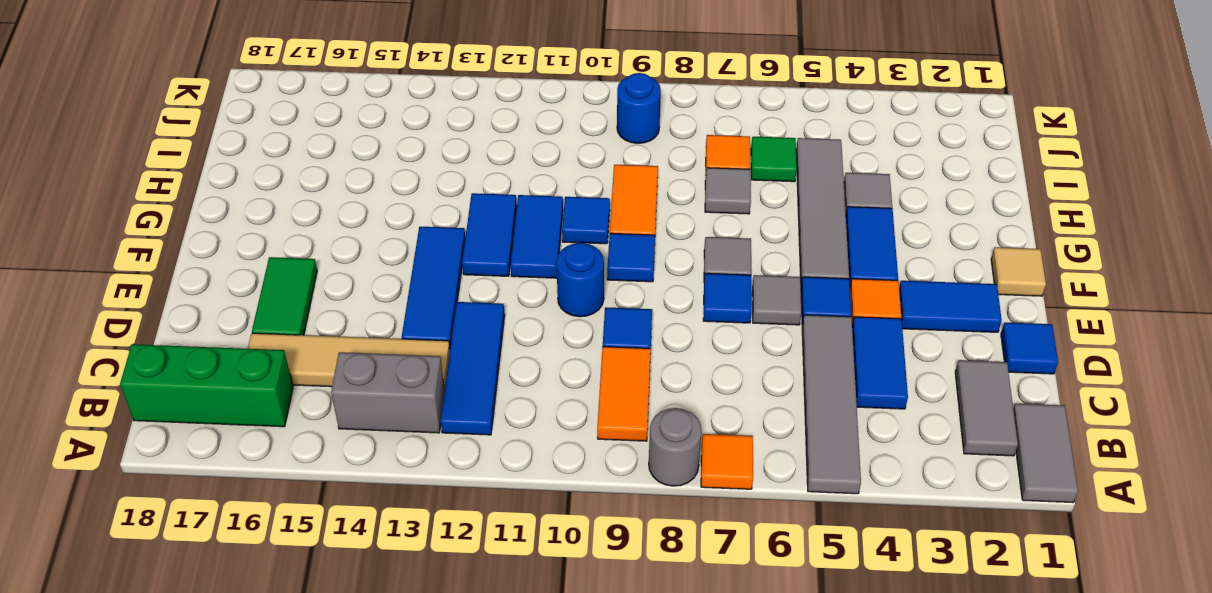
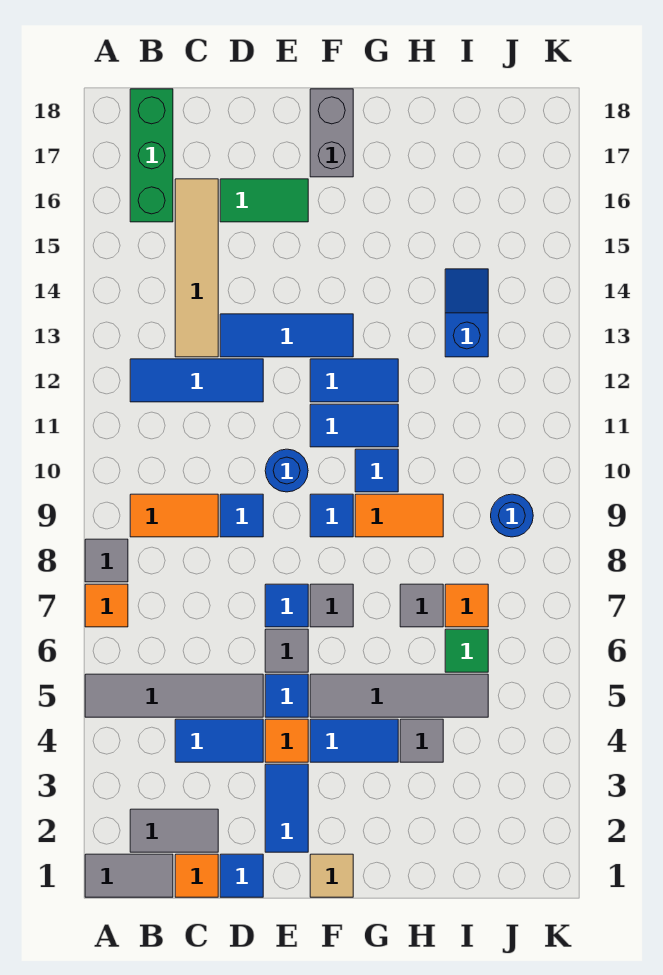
grey 1x1 round brick [649,408,702,486] -> grey 1x1 tile [85,539,128,582]
grey 1x2 brick [331,352,445,433] -> grey 1x2 brick moved to [310,89,353,177]
none -> orange 1x1 tile [175,854,218,897]
none -> blue 1x2 slope [445,269,488,357]

